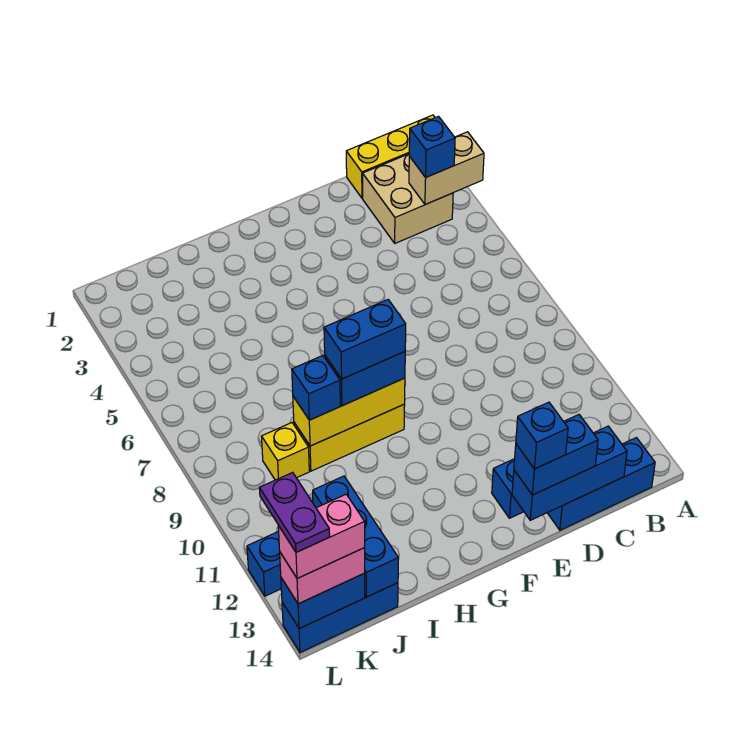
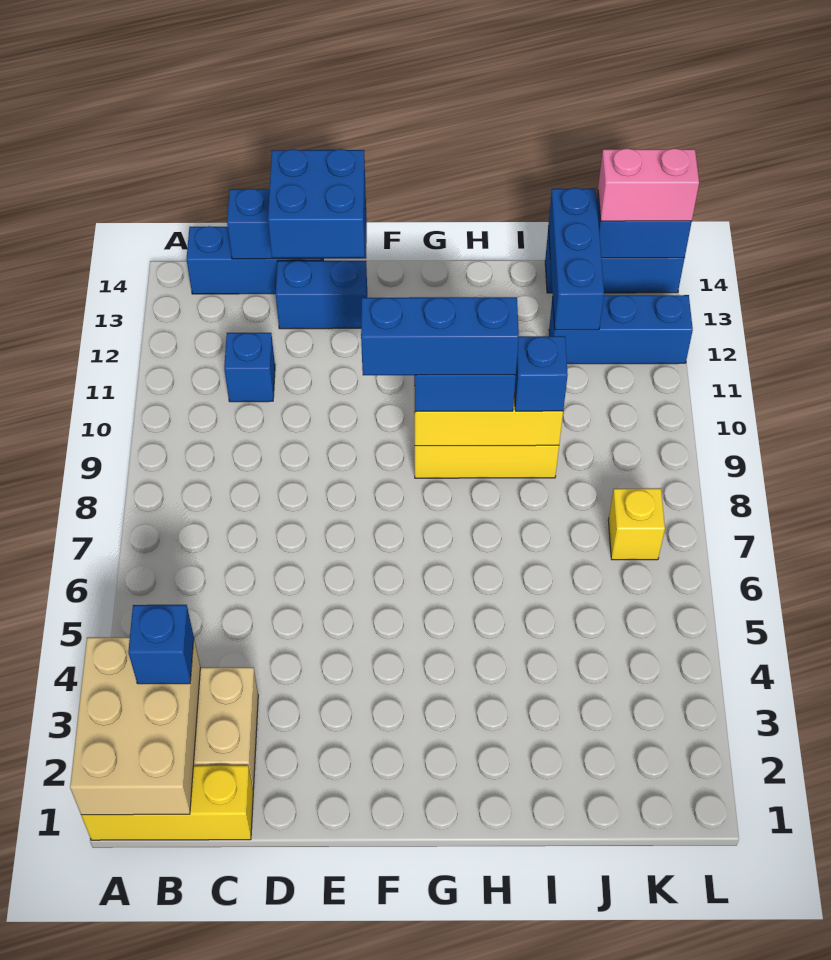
tan 1x2 brick [409,132,484,205] -> tan 2x3 brick [70,637,200,815]
blue 1x2 brick [514,415,598,495] -> blue 2x2 brick [268,149,365,258]
blue 1x1 brick [516,402,568,469] -> blue 1x1 brick moved to [224,333,275,402]
blue 1x2 brick [324,300,406,379] -> blue 1x3 brick [361,297,519,375]
yellow 1x1 brick [262,423,309,480] -> yellow 1x1 brick moved to [608,488,665,560]
pink 1x2 brick [278,494,365,578] -> none
purple 1x2 plate [259,472,330,552] -> none

